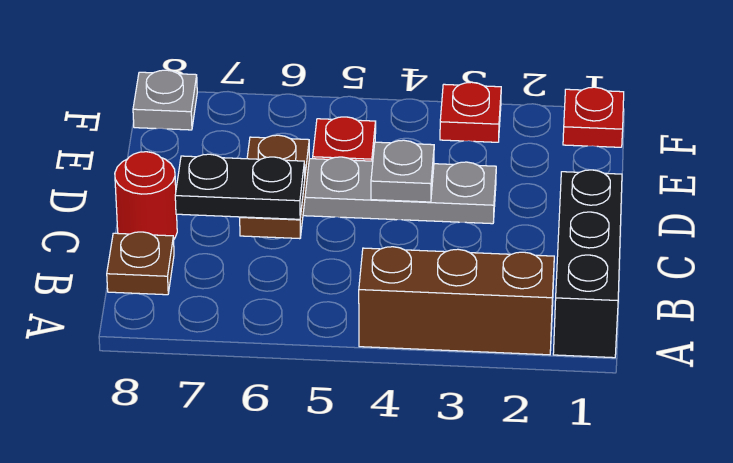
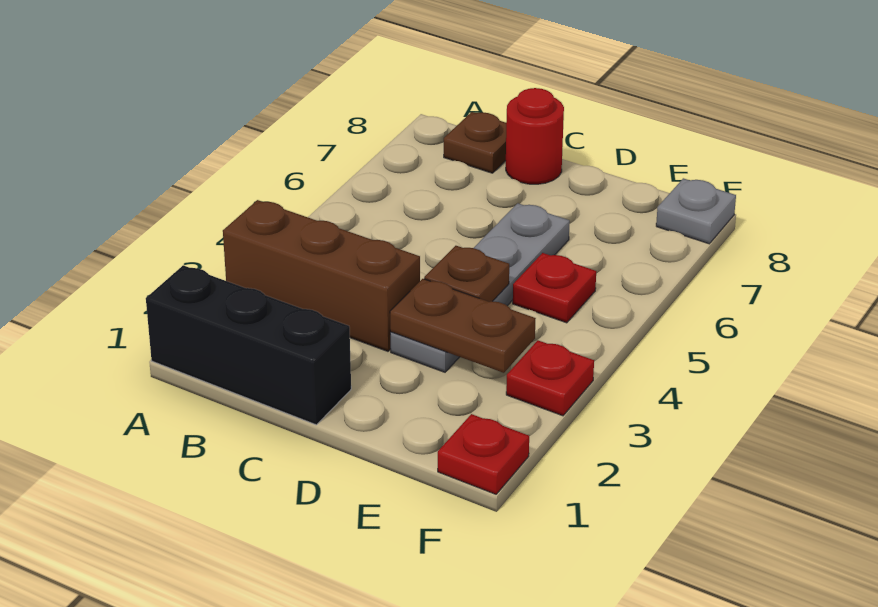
brown 1x3 brick [359,247,554,355] -> brown 1x3 brick turned to [223,200,420,351]
brown 1x2 plate [240,135,309,239] -> brown 1x2 plate moved to [390,279,536,373]
black 1x2 plate [175,154,305,219] -> none
grey 1x1 plate [371,140,434,202] -> brown 1x1 plate [424,246,509,302]

